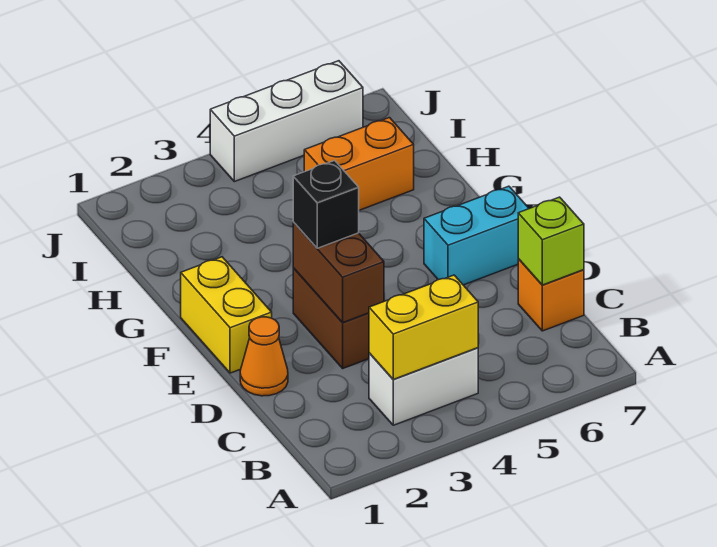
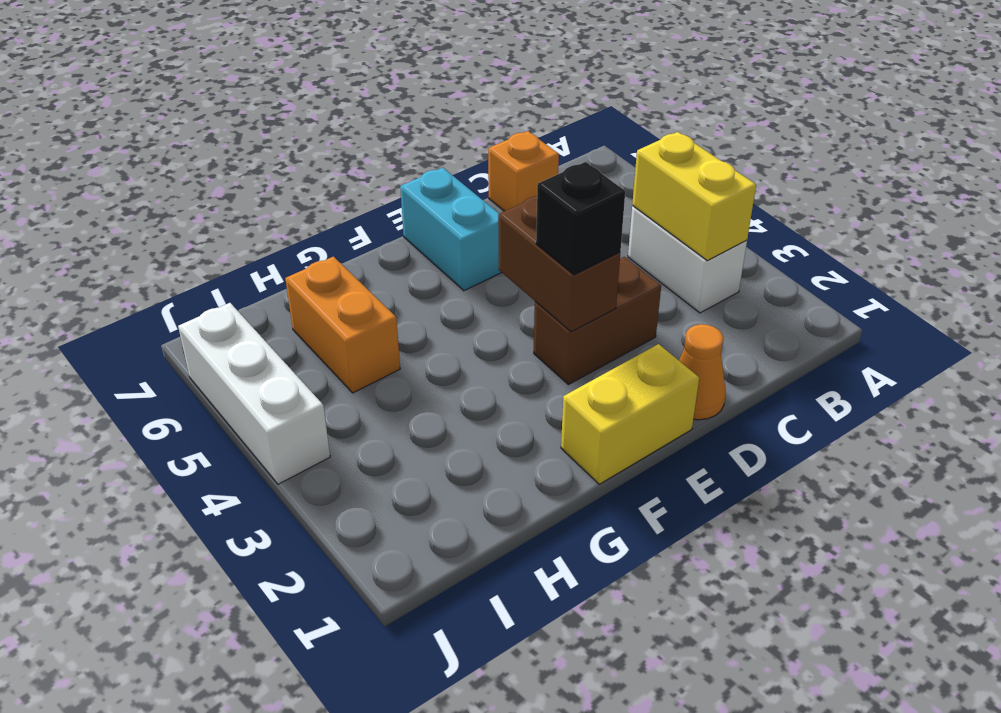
lime 1x1 brick [518,197,584,285] -> none
brown 1x2 brick [293,222,384,323] -> brown 1x2 brick turned to [498,196,620,332]

